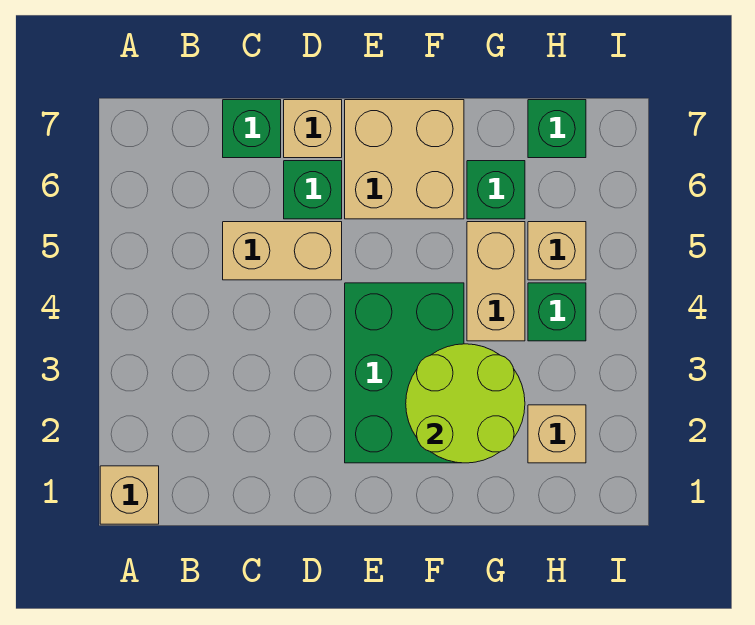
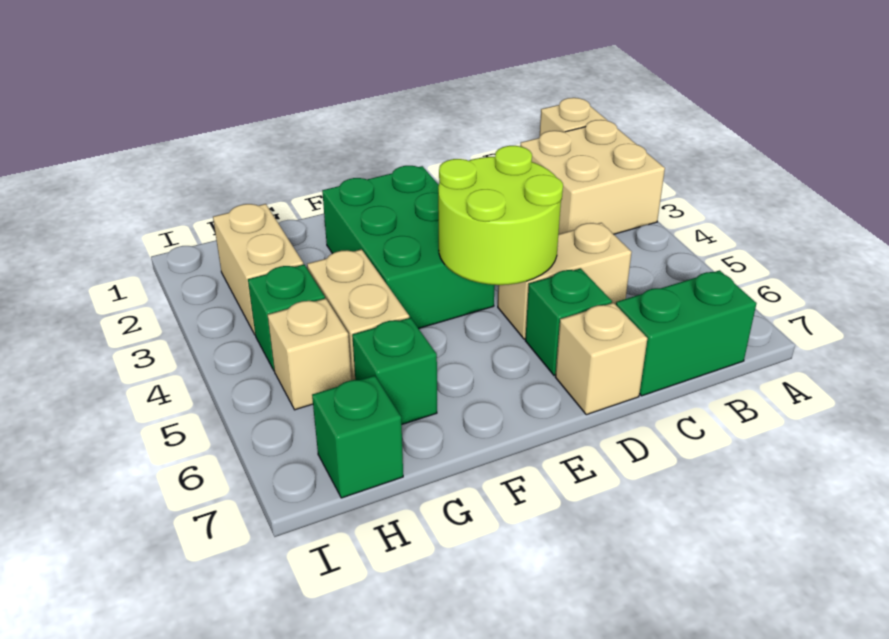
green 1x1 brick [223,100,281,158] -> green 1x2 brick [616,270,757,396]
tan 2x2 brick [345,100,464,219] -> tan 2x2 brick moved to [520,120,665,234]
lime 2x2 round brick [406,344,525,463] -> lime 2x2 round brick moved to [438,146,563,285]
tan 1x1 brick [528,405,586,463] -> tan 1x2 brick [213,204,304,334]

